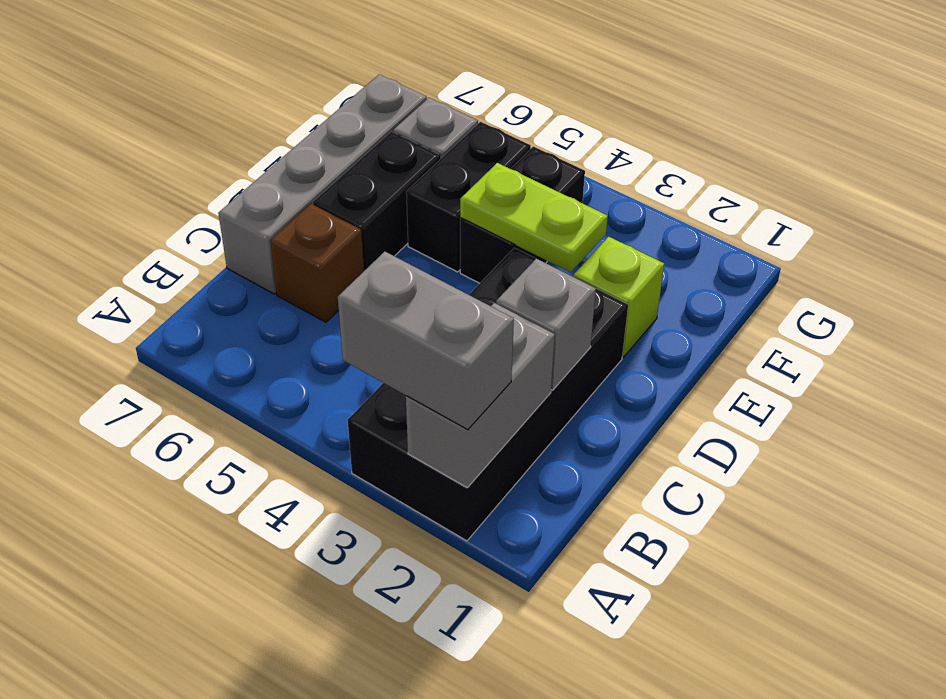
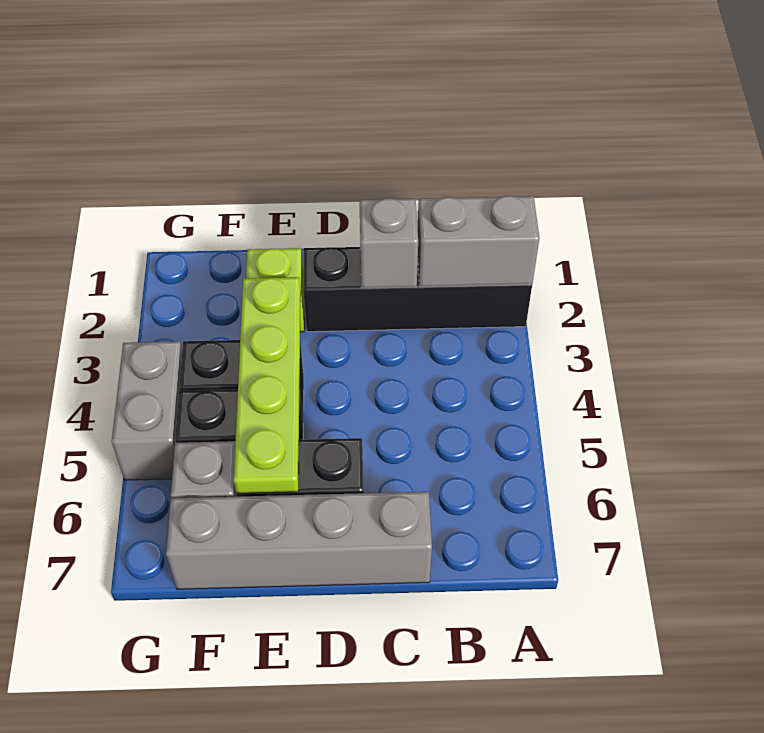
black 2x4 brick [348,248,628,541] -> black 1x4 brick [303,247,532,332]
grey 1x2 brick [338,252,514,430] -> grey 1x2 brick moved to [112,341,182,480]
brown 1x1 brick [270,204,364,322] -> none
lime 1x2 plate [460,163,608,272] -> lime 1x4 plate [234,277,301,493]

